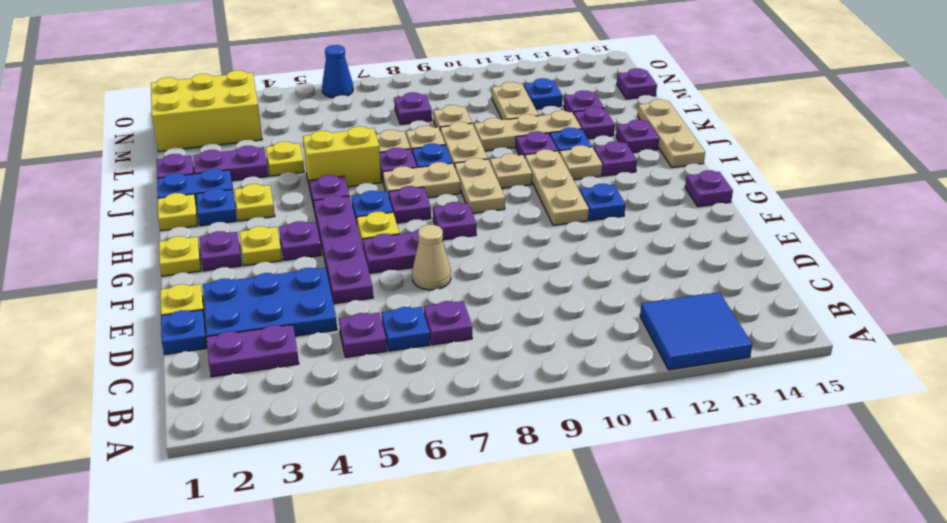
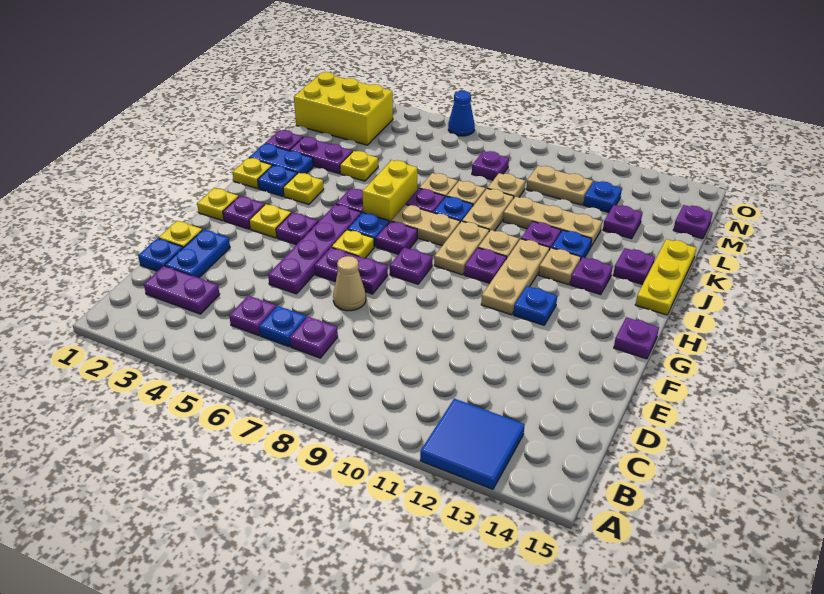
blue 2x3 plate [203,268,337,336] -> blue 1x2 plate [165,229,230,278]
tan 1x3 plate [638,99,705,167] -> yellow 1x3 plate [635,239,696,315]
yellow 1x2 brick [303,126,381,188] -> yellow 1x2 brick turned to [362,160,417,222]
purple 1x1 plate [574,107,615,139] -> purple 1x1 plate moved to [464,248,507,283]
tan 1x2 plate [492,82,539,120] -> tan 1x2 plate turned to [526,166,593,205]

